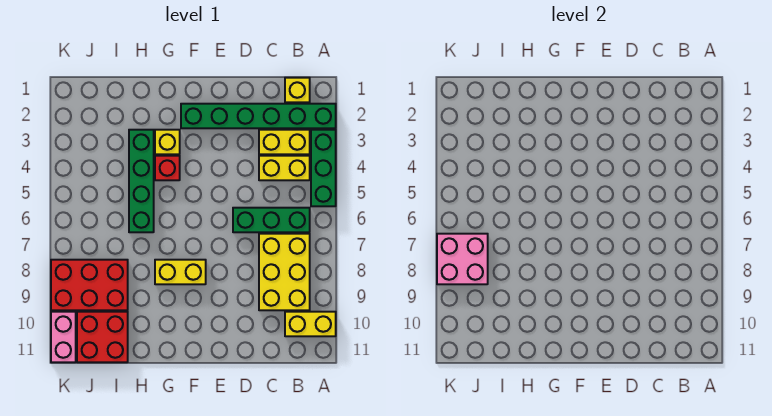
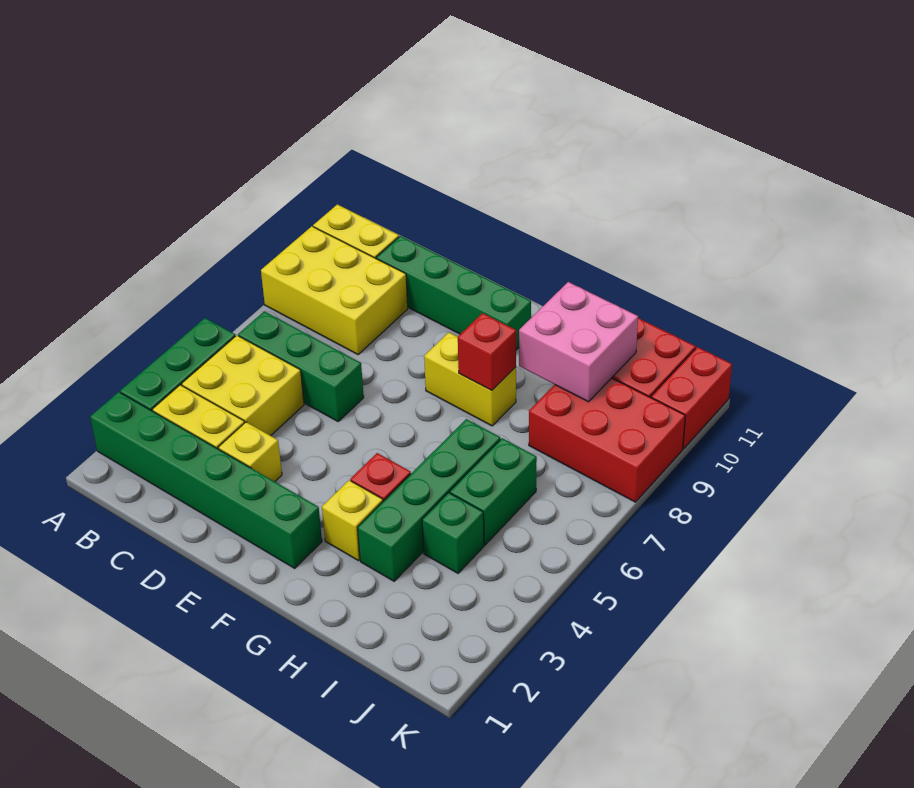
yellow 1x1 brick [285,78,310,102] -> yellow 1x1 brick moved to [218,422,282,481]
yellow 1x2 brick [259,156,310,180] -> yellow 2x2 brick [182,335,304,436]
yellow 2x3 brick [259,234,310,310] -> yellow 2x3 brick turned to [261,226,408,354]
none -> green 1x4 brick [376,236,531,350]
none -> red 1x1 brick [458,313,516,391]
none -> green 1x1 brick [422,493,484,573]
none -> green 1x2 brick [450,438,537,545]
pink 2x2 brick [437,234,488,284] -> pink 2x2 brick moved to [519,282,638,402]
pink 1x2 brick [51,312,76,362] -> red 1x2 brick [651,347,732,449]

